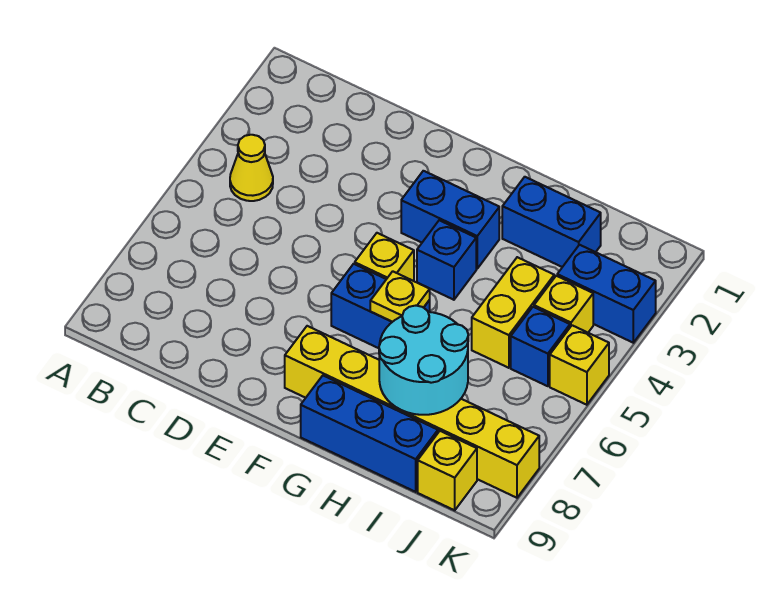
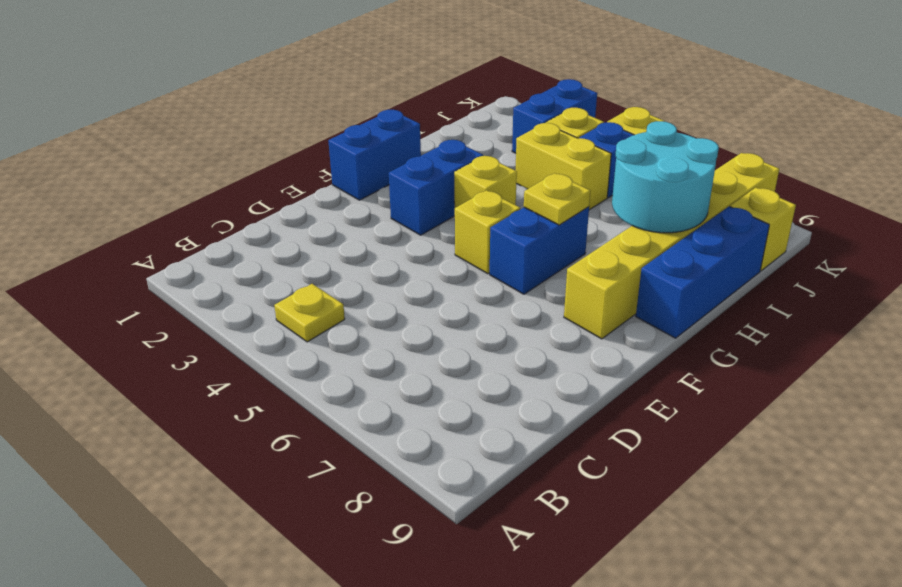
yellow 1x1 cone [230,135,273,201] -> yellow 1x1 plate [274,284,345,342]
blue 1x1 brick [417,220,476,300] -> yellow 1x1 brick [454,156,517,208]
blue 1x2 brick [502,177,601,267] -> blue 1x2 brick moved to [328,110,421,200]

